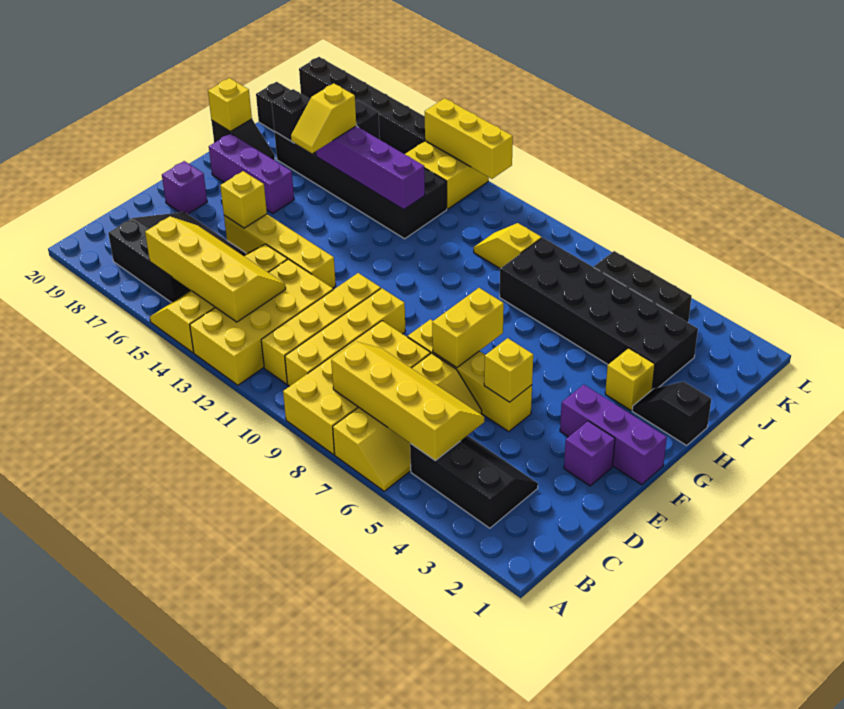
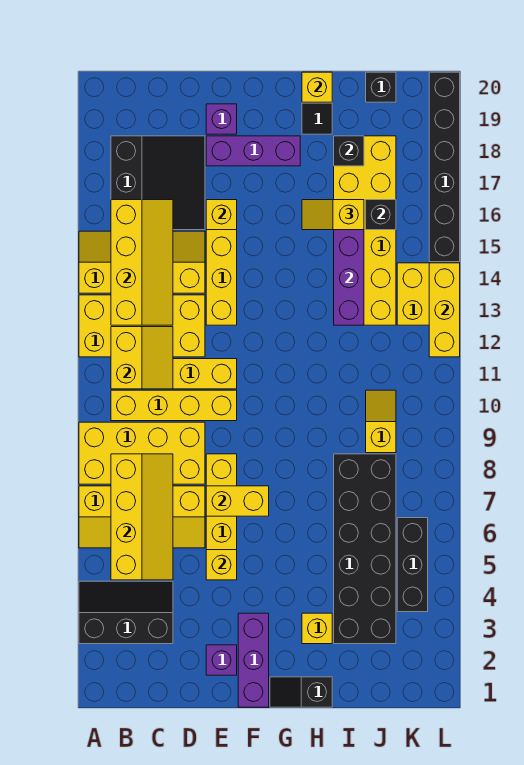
black 2x3 slope [410,435,538,528] -> black 2x3 slope turned to [79,581,173,644]
none -> yellow 2x2 slope [111,327,173,389]
purple 1x3 brick [209,133,294,213] -> purple 1x3 brick turned to [206,136,300,166]
black 1x2 slope [632,381,711,445] -> black 1x2 slope turned to [270,677,332,707]
black 2x6 brick [274,131,447,239] -> yellow 2x6 brick [334,136,396,325]

